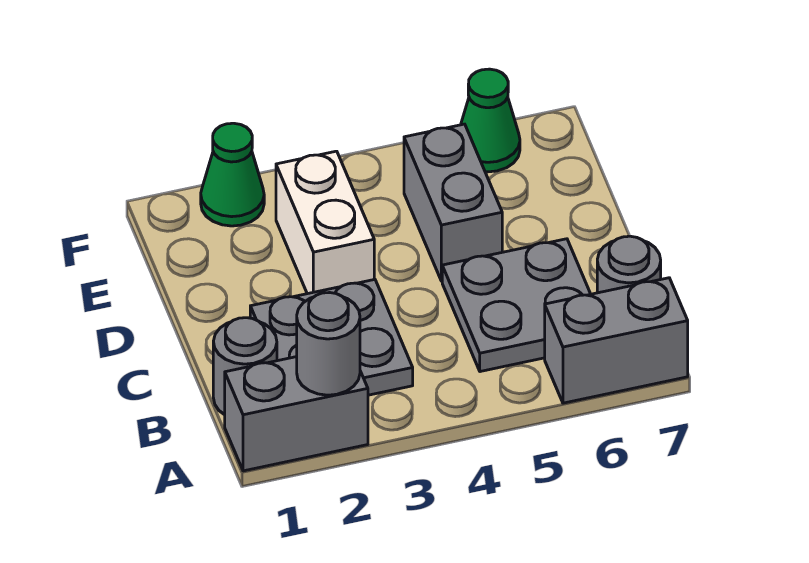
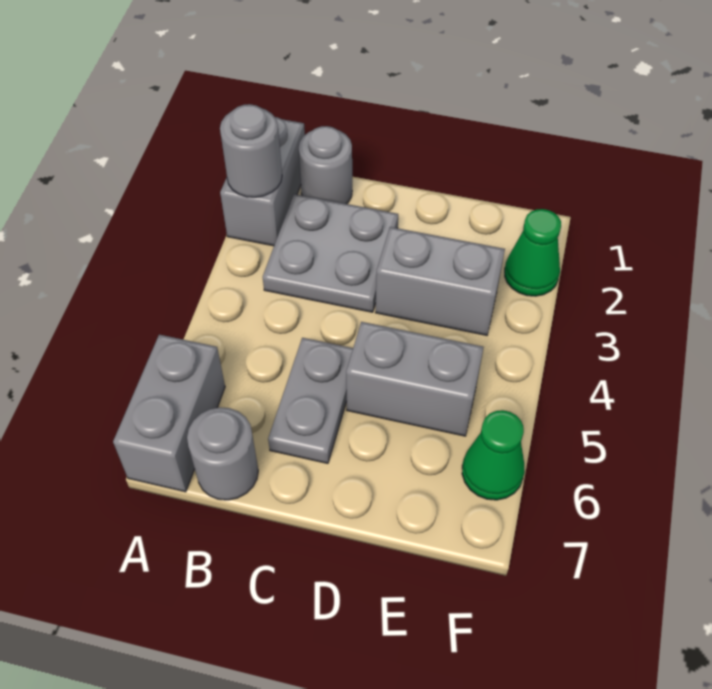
grey 2x2 plate [442,239,590,372] -> grey 1x2 plate [268,338,353,463]
white 1x2 brick [276,151,374,294] -> grey 1x2 brick [375,227,505,335]

